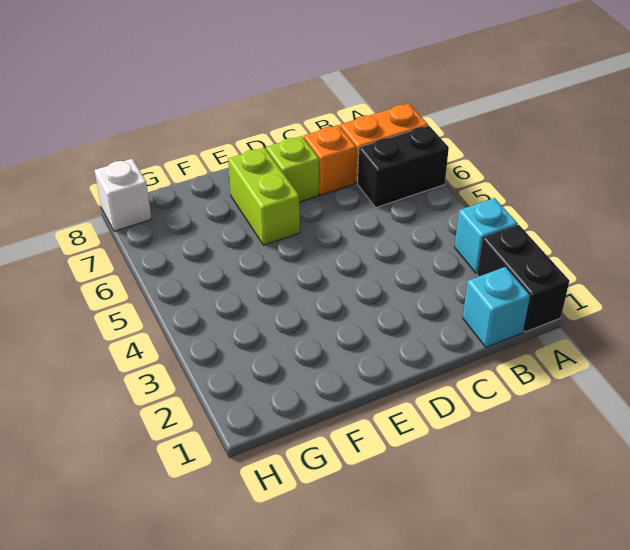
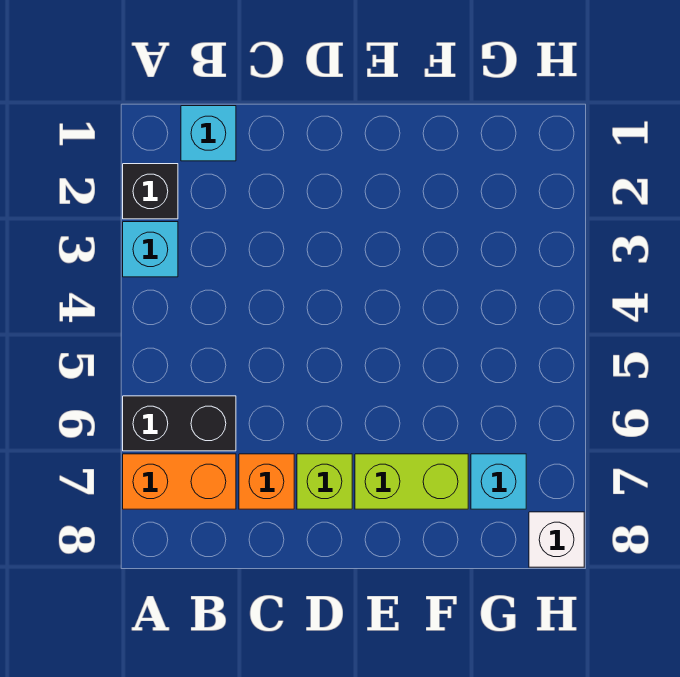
black 1x2 brick [477,225,569,332] -> black 1x1 brick [123,164,178,219]
lime 1x2 brick [228,148,300,245] -> lime 1x2 brick turned to [355,454,468,509]
none -> cyan 1x1 brick [471,454,526,509]

